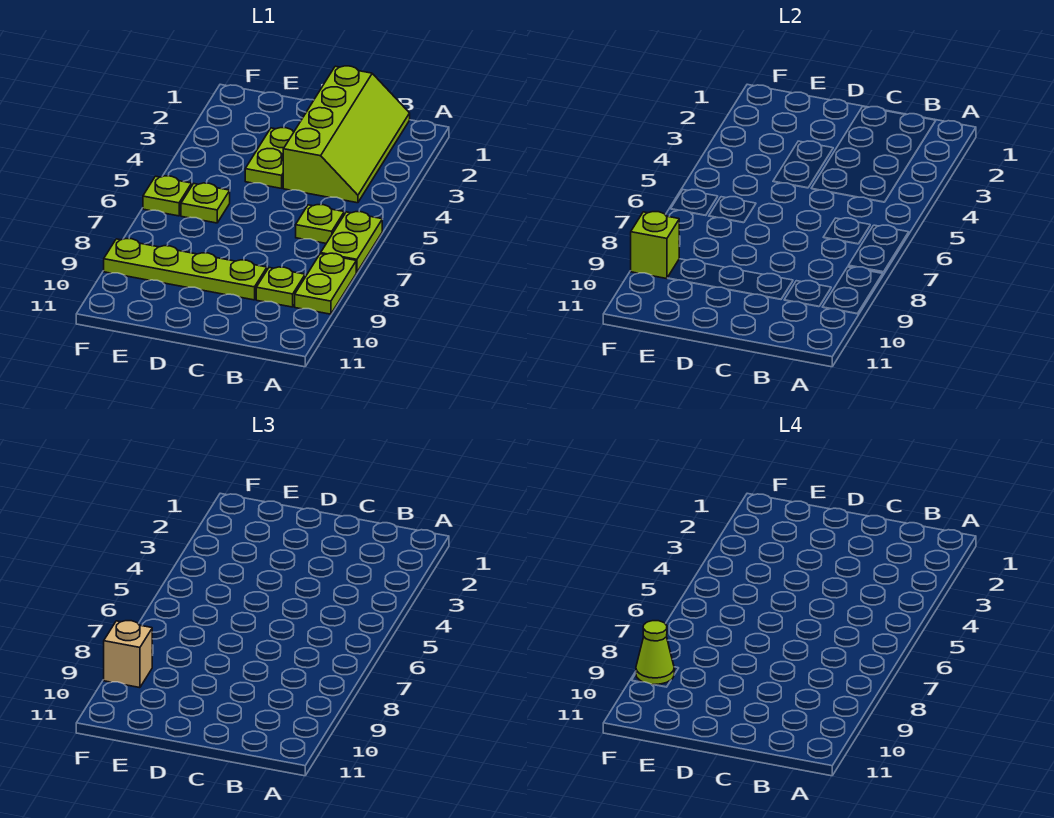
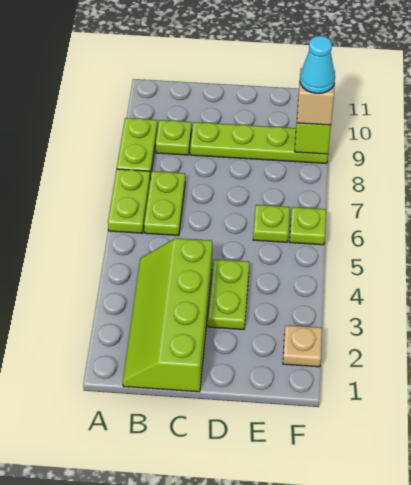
lime 1x1 plate [296,205,344,243] -> lime 1x2 plate [144,171,185,236]
none -> tan 1x1 plate [283,325,322,367]
lime 1x1 cone [636,621,674,685] -> cyan 1x1 cone [300,36,335,93]

